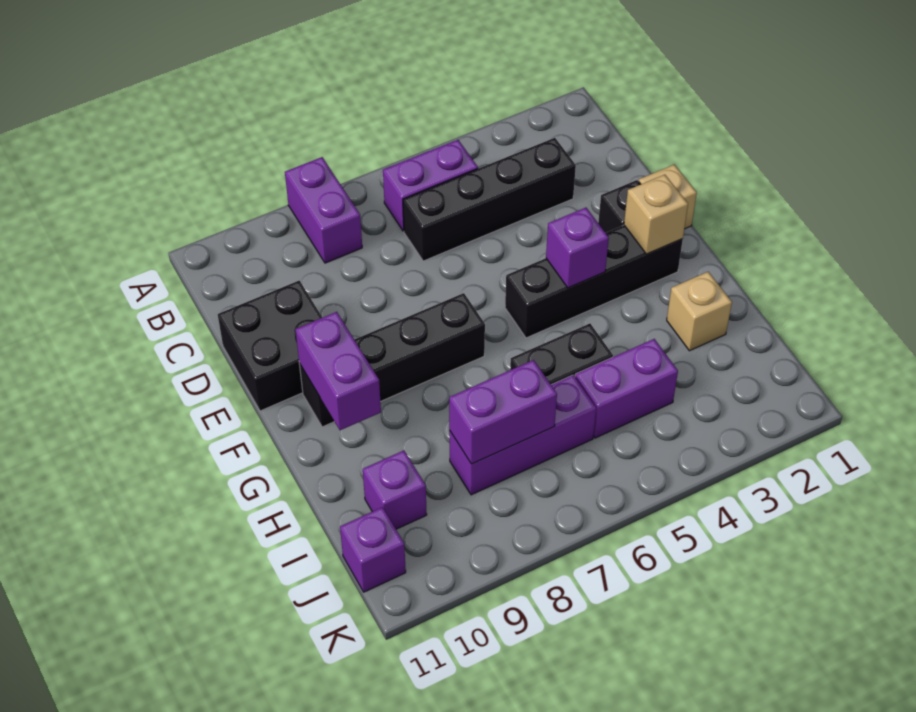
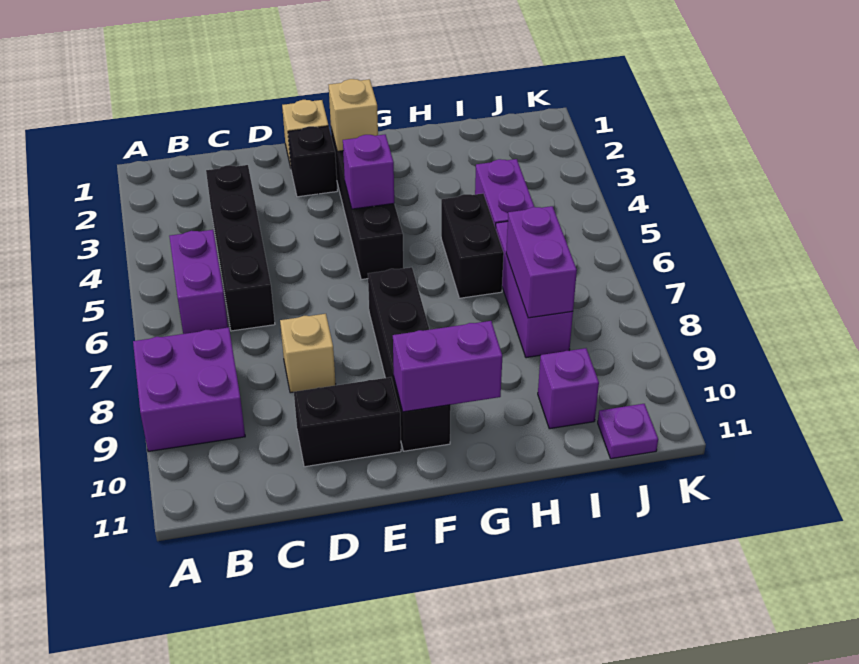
purple 1x2 brick [285,157,362,263] -> purple 2x2 brick [133,327,245,452]
black 2x2 brick [218,281,322,411] -> black 1x2 brick [294,377,401,467]
tan 1x1 brick [667,272,732,351] -> tan 1x1 brick moved to [280,314,336,393]
purple 1x1 brick [340,507,406,592] -> purple 1x1 plate [598,404,658,459]

